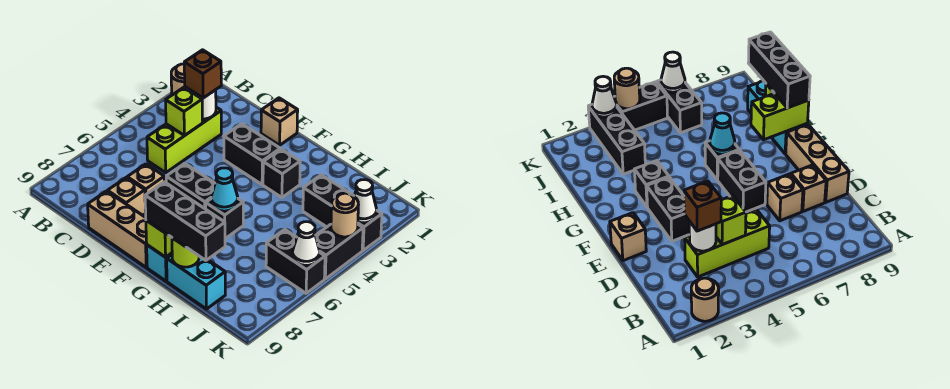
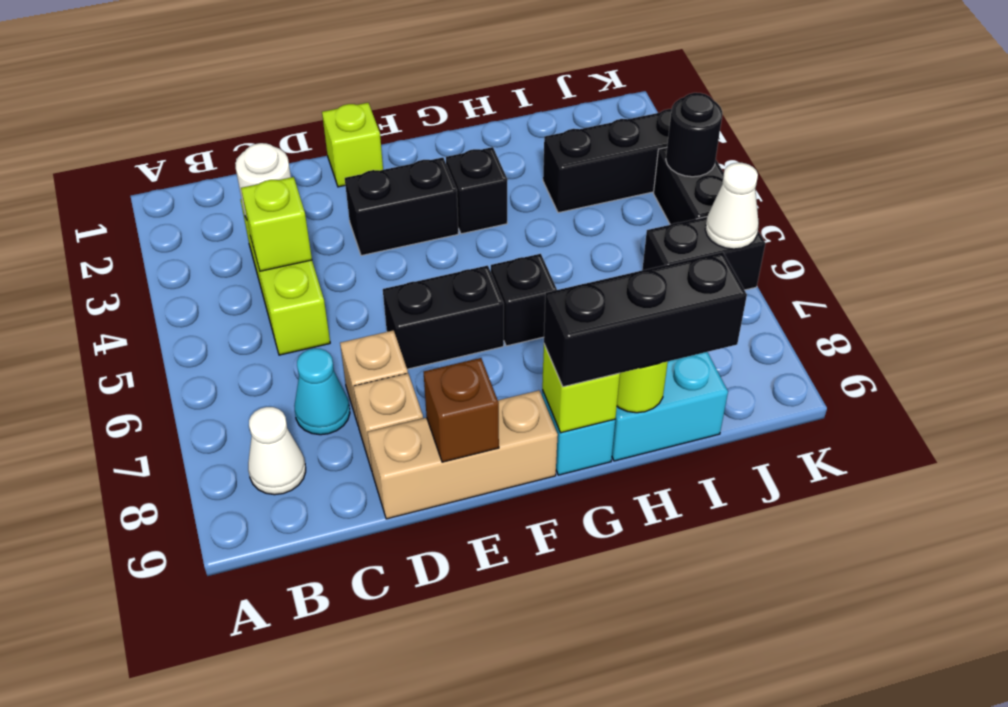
tan 1x1 round brick [171,64,190,95] -> none
brown 1x1 brick [184,50,221,98] -> brown 1x1 brick moved to [424,358,499,462]
tan 1x1 brick [261,98,298,145] -> lime 1x1 brick [322,103,383,187]
cyan 1x1 cone [211,168,238,211] -> cyan 1x1 cone moved to [294,348,350,435]
lime 1x2 brick [146,193,204,257] -> lime 1x1 brick [542,344,620,433]
white 1x1 cone [354,180,377,223] -> white 1x1 cone moved to [248,407,306,495]
tan 1x1 round brick [331,193,358,237] -> black 1x1 round brick [666,93,722,177]

